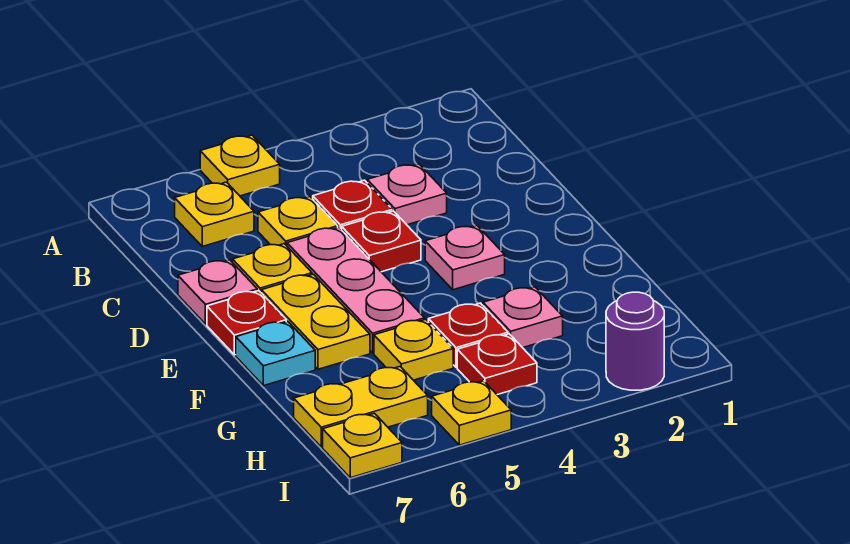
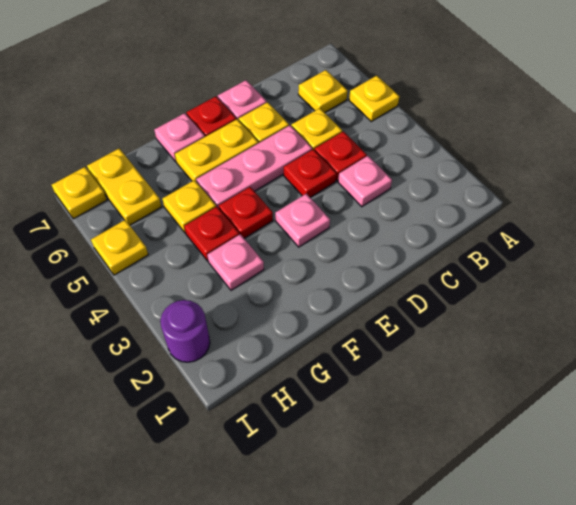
cyan 1x1 plate [236,321,315,386] -> pink 1x1 plate [154,113,205,162]
red 1x1 plate [457,334,537,395] -> red 1x1 plate moved to [219,187,273,238]

